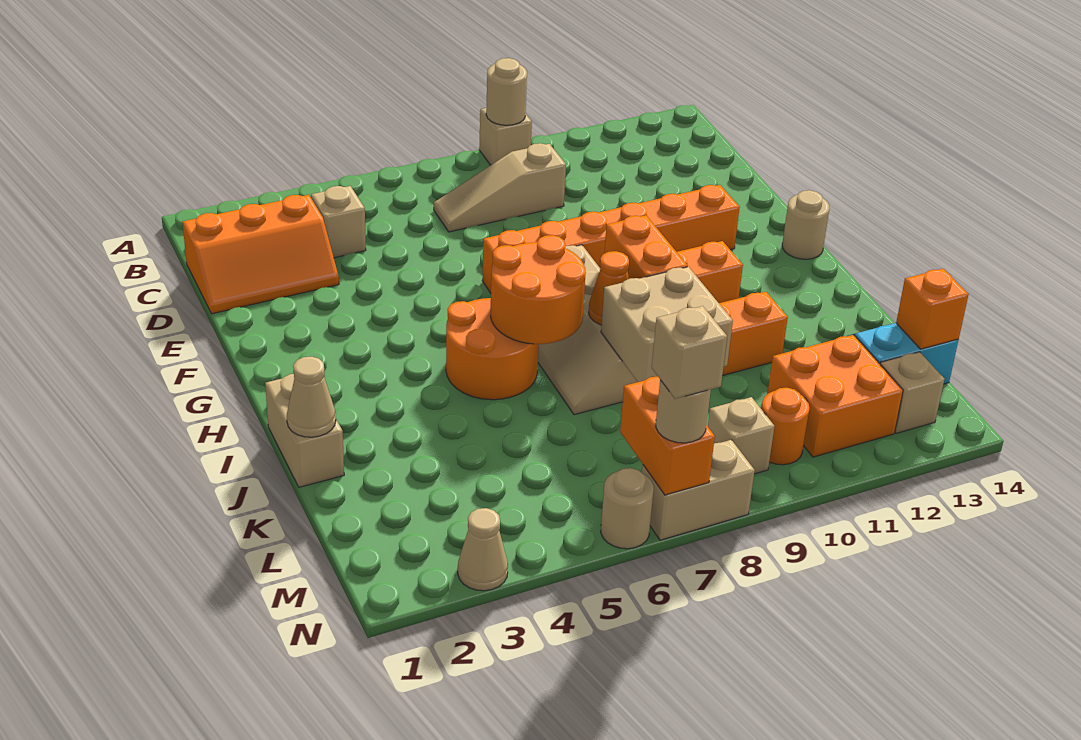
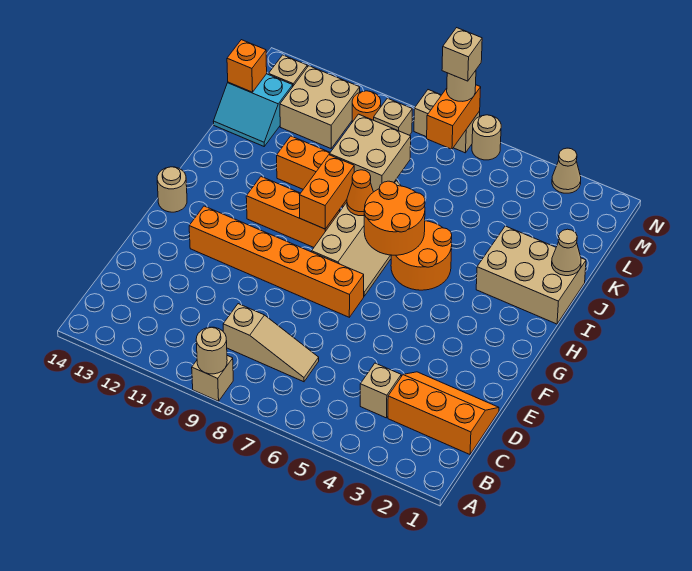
tan 1x2 brick [265,374,344,487] -> tan 2x3 brick [476,226,586,324]
orange 2x2 brick [767,335,903,457] -> tan 2x2 brick [280,66,360,148]

